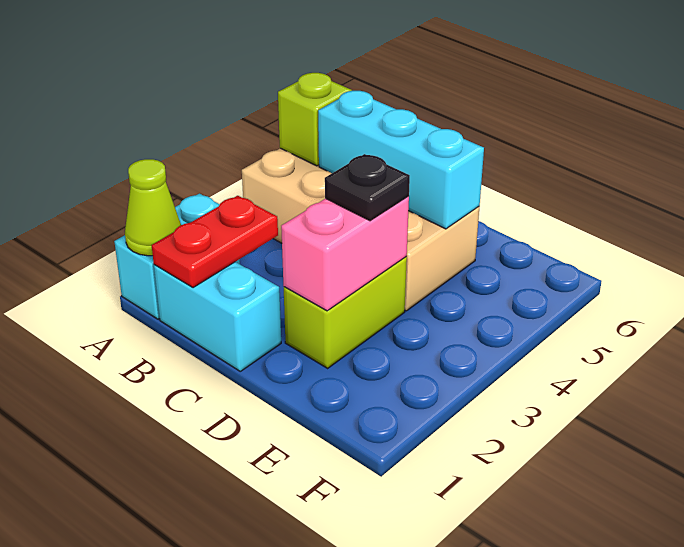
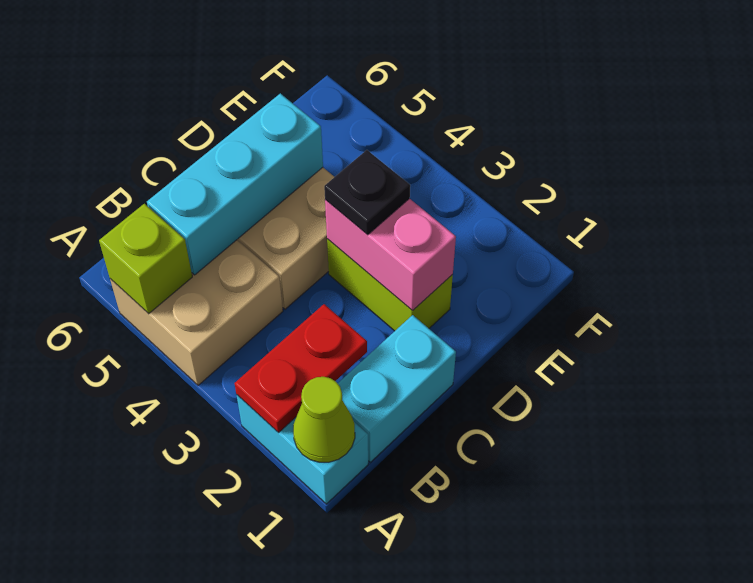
red 1x2 plate [152,196,278,288] -> red 1x2 plate turned to [235,304,367,433]

